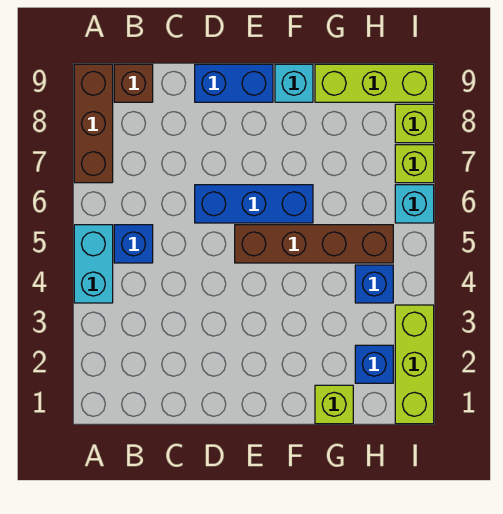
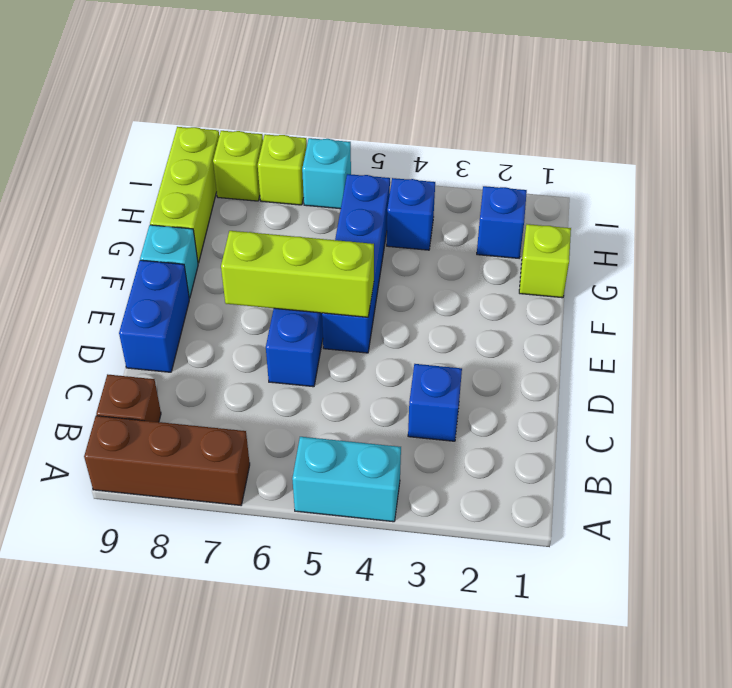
blue 1x1 brick [114,225,153,263] -> blue 1x1 brick moved to [408,364,462,441]
brown 1x4 brick [235,225,393,263] -> blue 1x4 brick [322,174,390,353]
lime 1x3 brick [395,305,434,424] -> lime 1x3 brick moved to [221,231,374,317]

